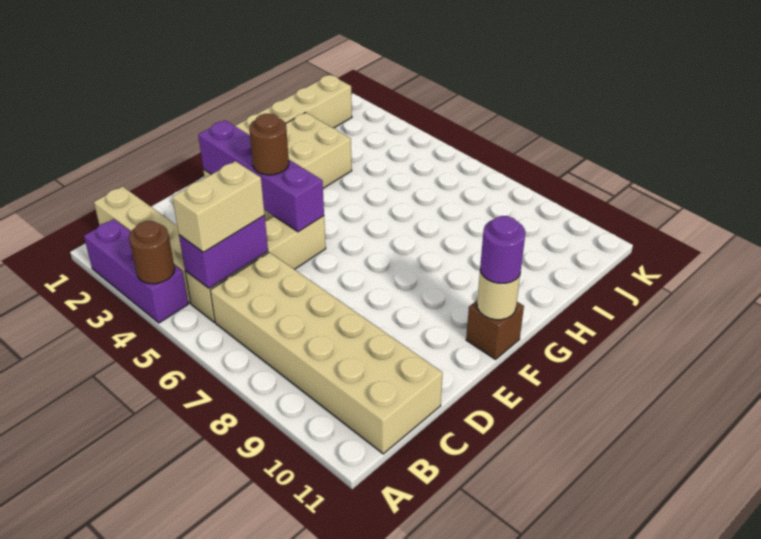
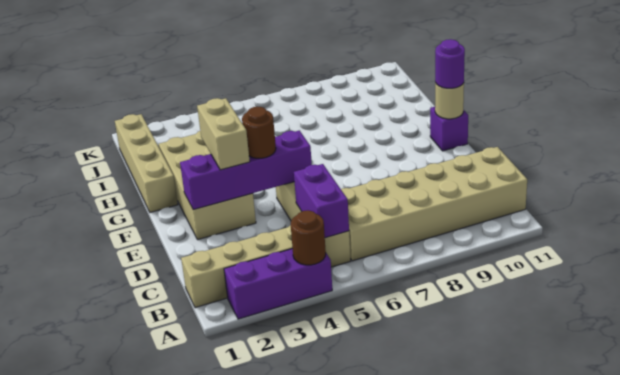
tan 1x2 brick [172,161,265,252] -> tan 1x2 brick moved to [197,98,250,170]
brown 1x1 brick [466,301,524,359] -> purple 1x1 brick [430,107,468,151]

